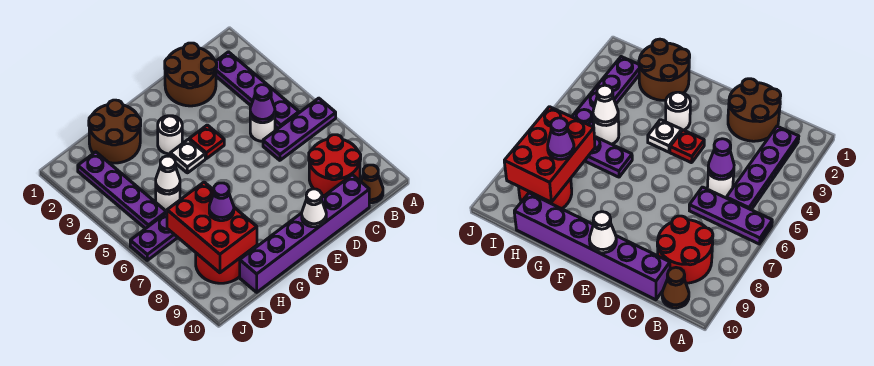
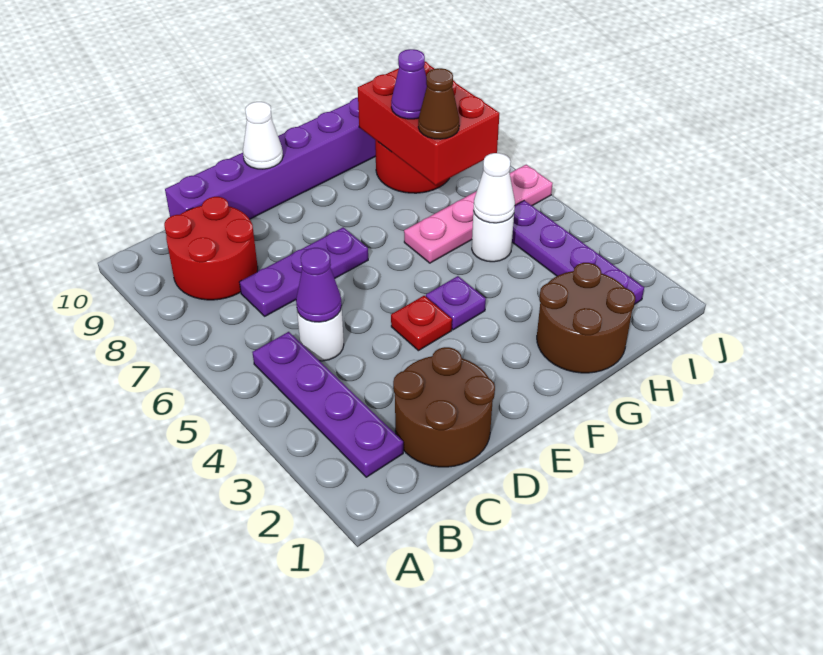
purple 1x3 plate [263,98,336,160] -> purple 1x3 plate moved to [239,227,368,316]
brown 1x1 cone [361,165,383,203] -> brown 1x1 cone moved to [418,68,459,139]
white 1x1 round brick [158,116,182,154] -> none
white 1x1 plate [170,139,205,173] -> purple 1x1 plate [426,276,486,330]
purple 1x4 plate [130,213,178,260] -> pink 1x4 plate [404,165,553,263]

